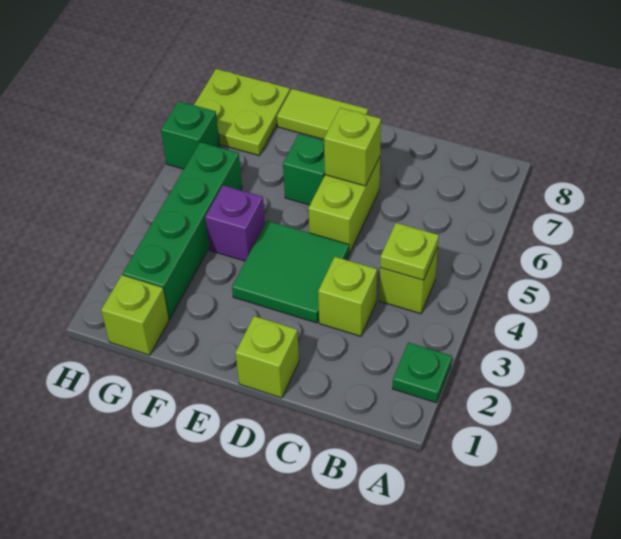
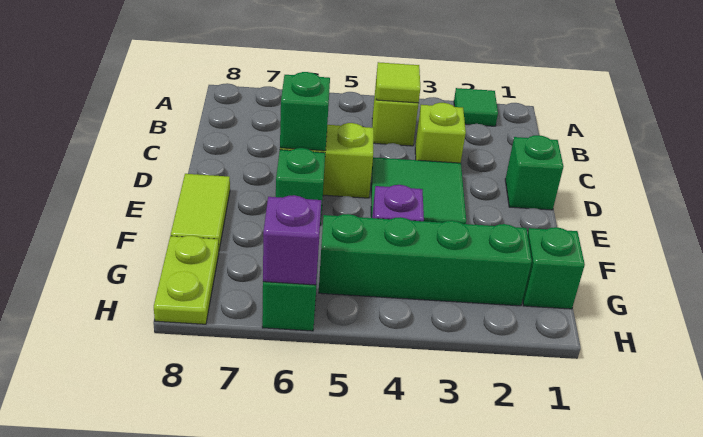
green 1x1 plate [392,343,452,403] -> green 1x1 tile [454,88,498,126]
lime 1x1 plate [380,223,439,280] -> lime 1x1 tile [376,62,420,103]
lime 1x1 brick [235,316,299,398] -> green 1x1 brick [505,135,563,210]
lime 1x1 brick [324,108,381,186] -> green 1x1 brick [280,72,330,151]
lime 1x1 brick [101,275,169,355] -> green 1x1 brick [523,227,585,309]
lime 2x2 plate [194,69,290,156] -> lime 1x2 plate [154,235,219,324]
none -> purple 1x1 brick [263,195,321,285]

